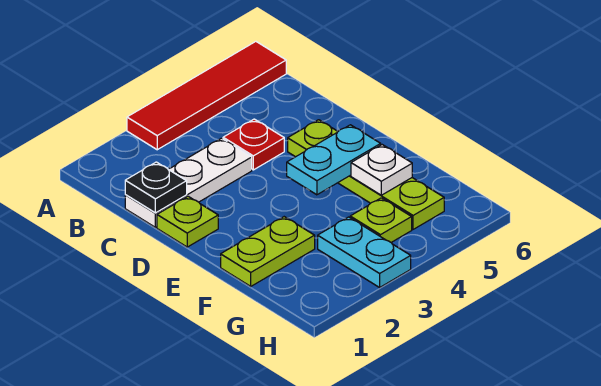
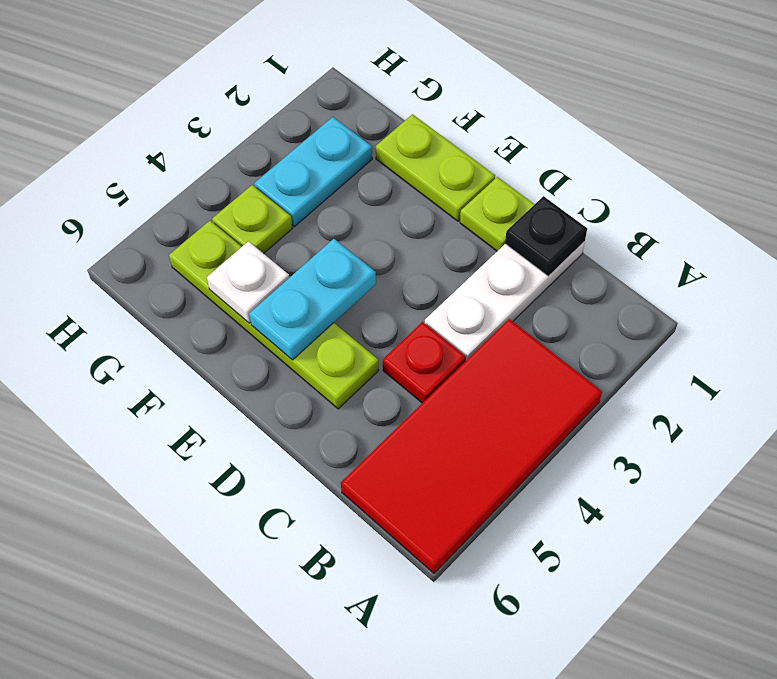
red 1x4 tile [127,42,286,150] -> red 2x4 tile [341,319,602,573]
lime 1x2 plate [221,217,315,286] -> lime 1x2 plate turned to [376,114,495,221]
cyan 1x2 plate [318,217,411,287] -> cyan 1x2 plate turned to [254,117,372,227]

